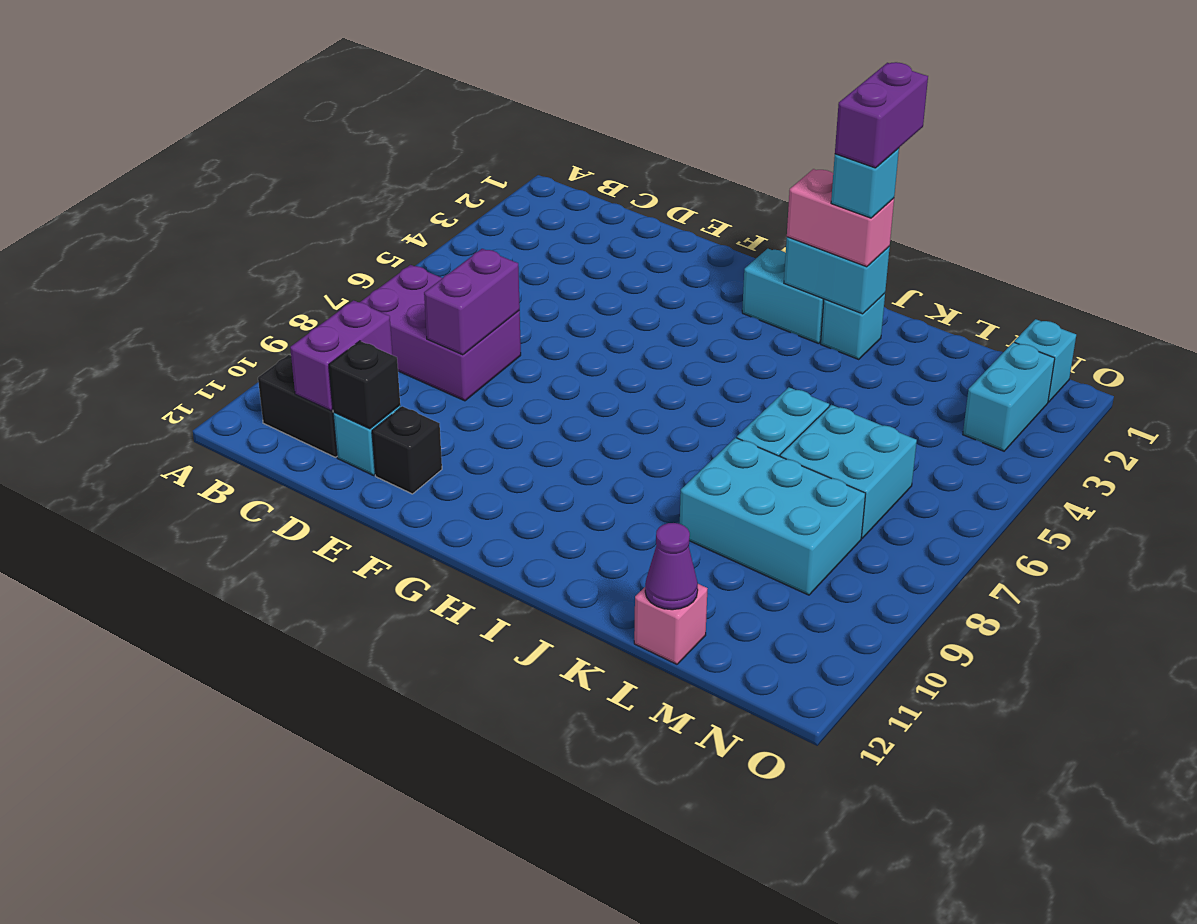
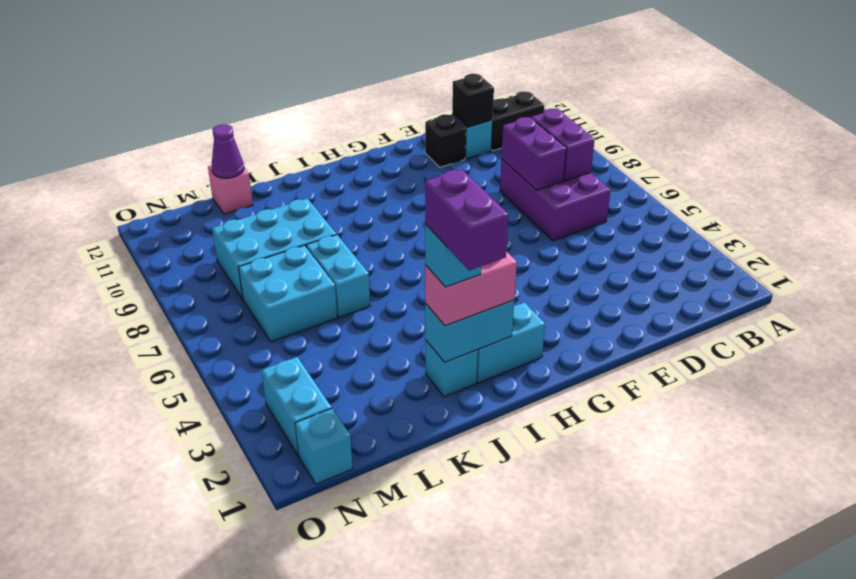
purple 2x3 brick [361,265,521,401] -> purple 2x3 brick turned to [500,159,611,241]
purple 1x2 brick [290,300,392,411] -> purple 1x2 brick moved to [531,109,595,181]

